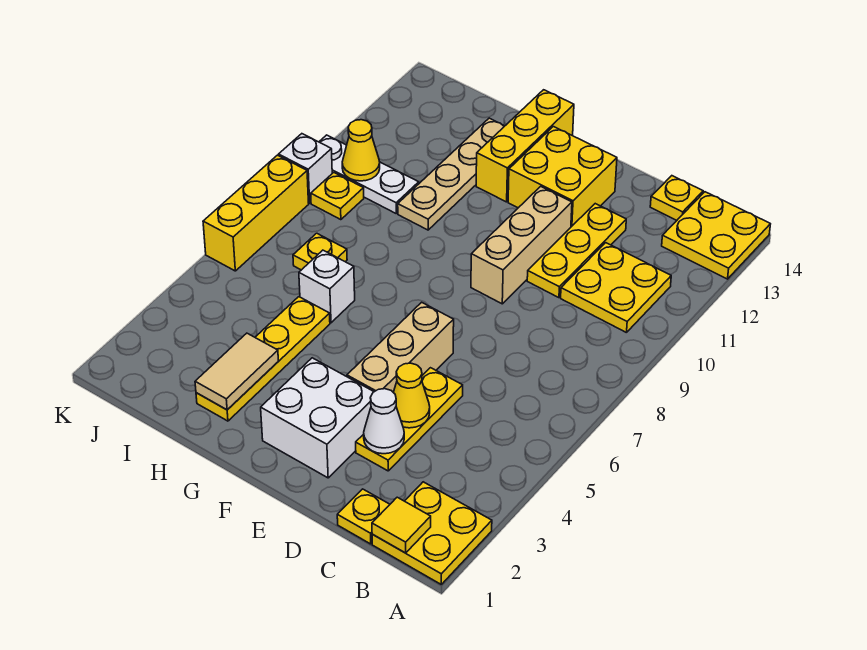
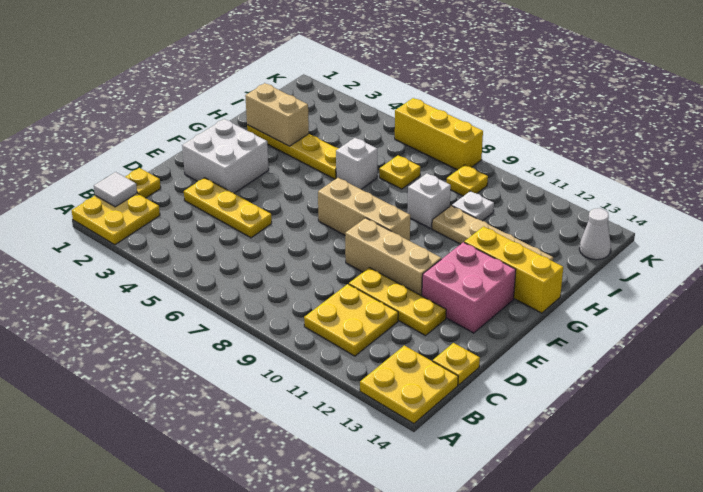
yellow 1x1 tile [372,497,431,553] -> white 1x1 tile [94,172,137,207]
white 1x1 cone [364,389,404,454] -> white 1x1 cone moved to [579,208,611,260]
yellow 1x1 cone [393,363,430,428] -> none
tan 1x3 brick [347,302,454,392] -> tan 1x3 brick moved to [318,178,410,241]
yellow 2x2 brick [508,127,617,227] -> pink 2x2 brick [422,242,516,333]
tan 1x2 tile [195,333,278,410] -> tan 1x2 brick [245,83,309,146]
white 1x3 plate [319,135,419,213] -> white 1x1 plate [452,191,494,221]
yellow 1x1 cone [342,120,380,181] -> none
white 1x1 brick [279,134,332,203] -> white 1x1 brick moved to [407,173,451,229]

